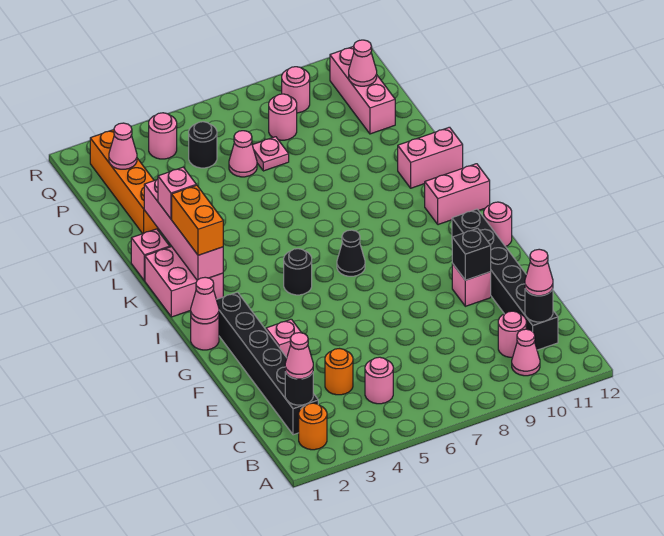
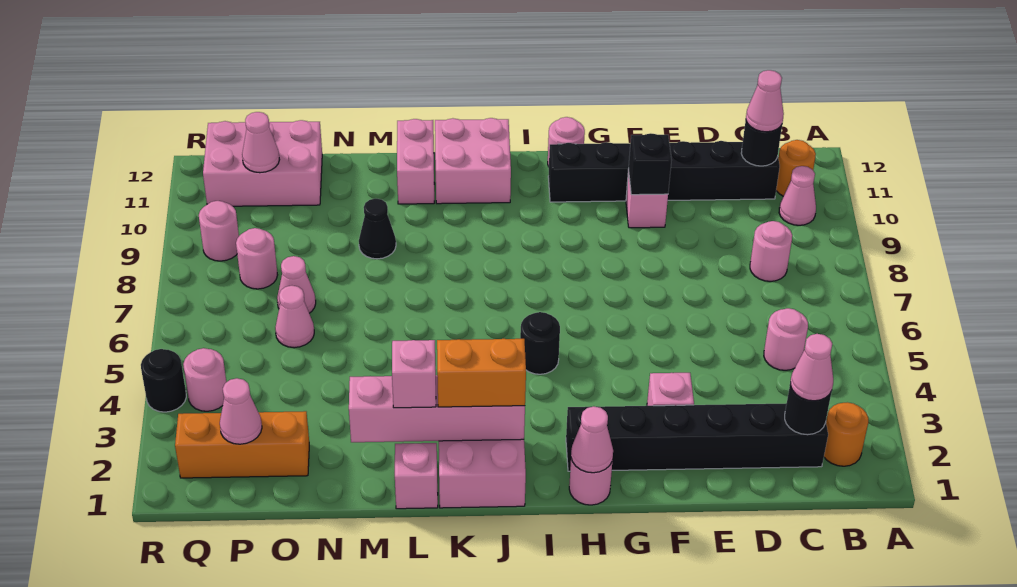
pink 1x1 round brick [498,311,526,357] -> pink 1x1 round brick moved to [750,221,792,281]
orange 1x1 round brick [325,349,353,395] -> orange 1x1 round brick moved to [776,140,816,196]
black 1x1 cone [337,230,365,276] -> black 1x1 cone moved to [359,199,396,259]
pink 1x2 brick [425,164,490,225] -> pink 2x2 brick [435,118,511,204]
orange 1x4 brick [90,130,159,234] -> orange 1x3 brick [175,411,309,478]
pink 1x1 plate [252,137,289,171] -> pink 1x1 cone [277,256,316,313]
pink 1x3 brick [330,46,395,134] -> pink 2x3 brick [203,120,322,206]
black 1x1 round brick [189,122,217,168] -> black 1x1 round brick moved to [141,349,186,412]

